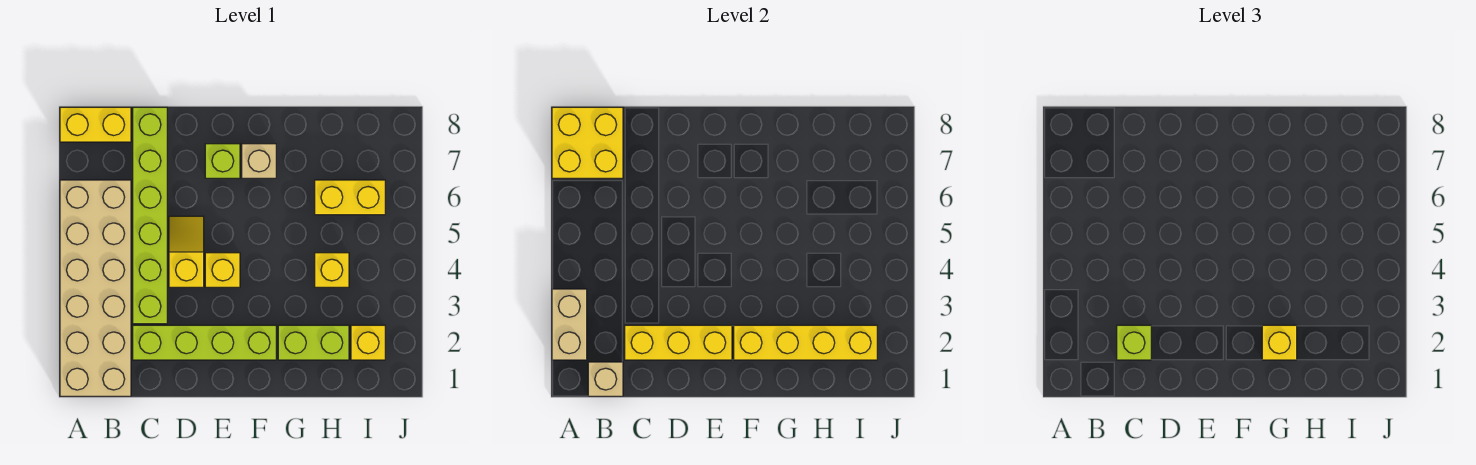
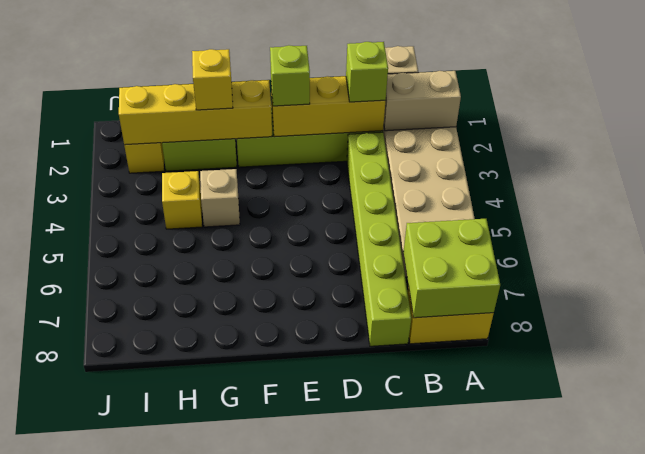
tan 1x2 brick [552,289,587,360] -> tan 1x2 brick turned to [384,71,461,131]
yellow 2x2 brick [552,107,623,178] -> lime 2x2 brick [403,219,500,318]
yellow 1x2 slope [169,216,204,287] -> none
yellow 1x1 brick [205,253,240,287] -> none
lime 1x1 brick [205,144,240,178] -> lime 1x1 brick moved to [270,45,310,106]
tan 1x1 brick [242,144,276,178] -> tan 1x1 brick moved to [200,169,240,227]
yellow 1x2 brick [315,180,385,215] -> none

